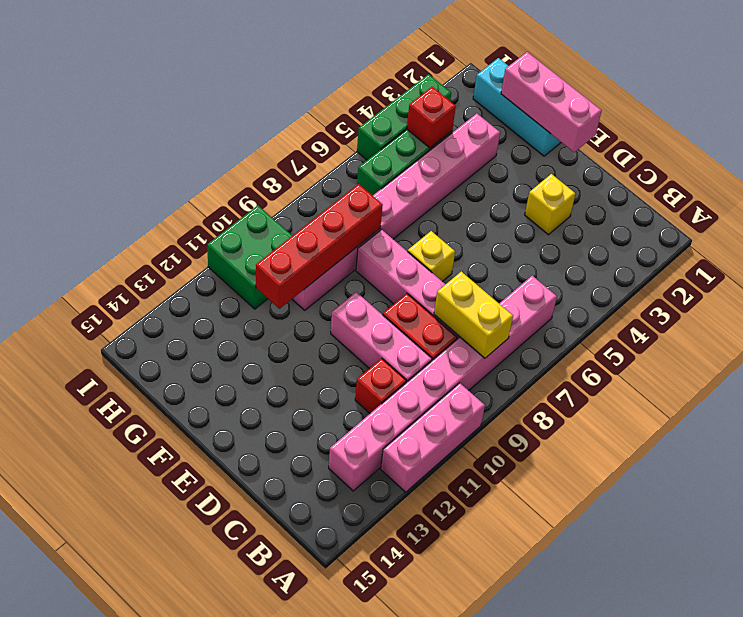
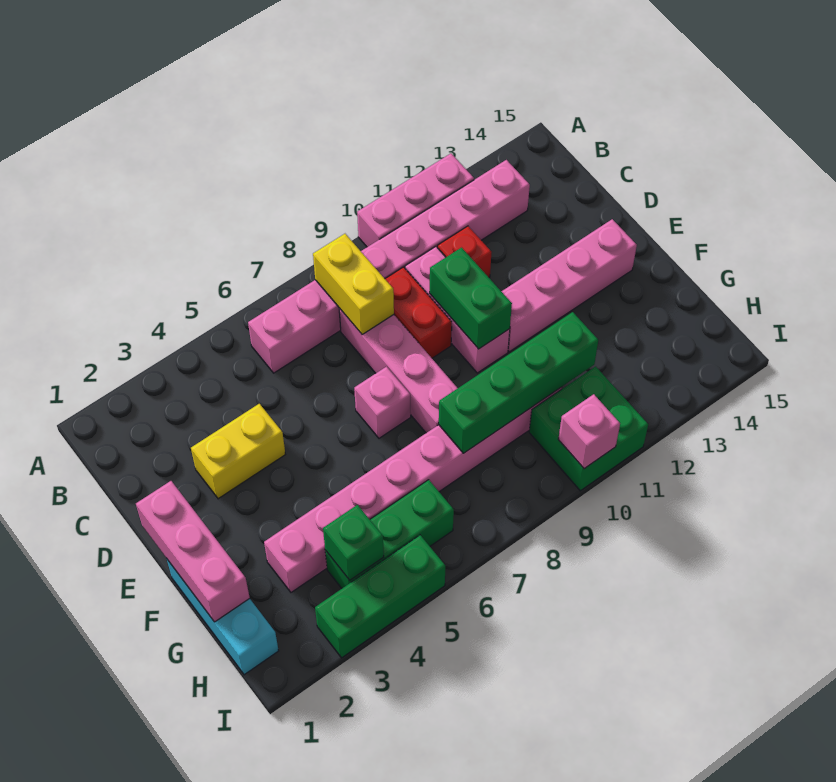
yellow 1x1 brick [525,174,575,235] -> yellow 1x2 brick [191,404,285,499]
none -> green 1x2 brick [430,248,512,349]
yellow 1x1 brick [408,231,455,282] -> pink 1x1 brick [354,367,411,438]
none -> pink 1x4 brick [501,219,637,352]
red 1x4 brick [256,184,383,309] -> green 1x4 brick [439,312,598,453]
red 1x1 brick [407,87,456,148] -> green 1x1 brick [323,505,384,580]
none -> pink 1x1 brick [558,394,620,469]

